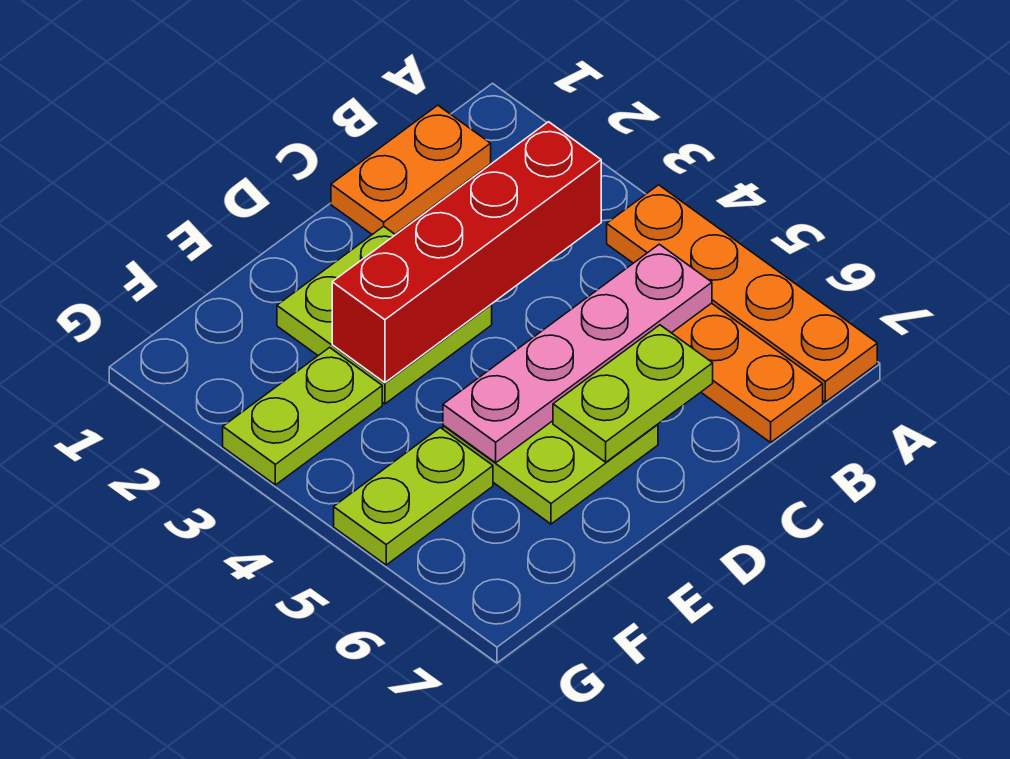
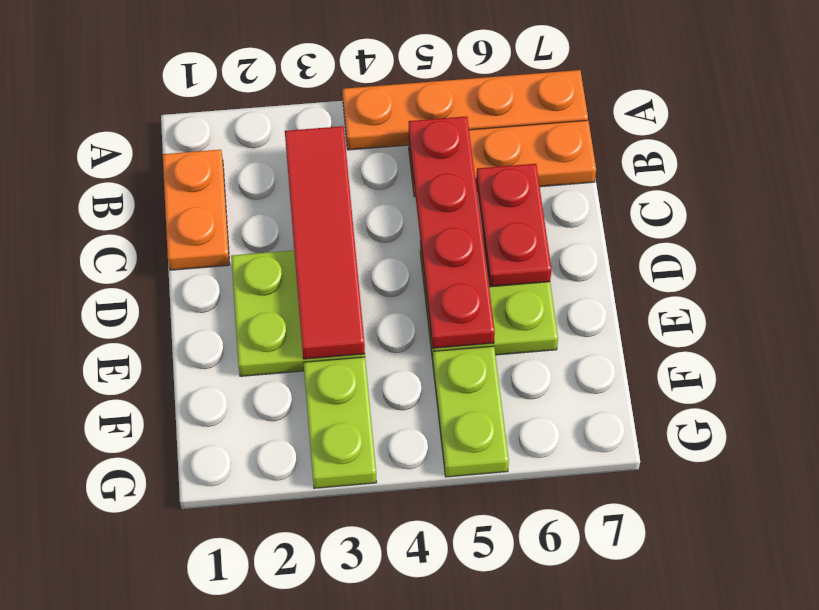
red 1x4 brick [332,122,601,383] -> red 1x4 tile [285,126,365,359]
pink 1x4 plate [443,244,712,463] -> red 1x4 plate [409,116,495,348]
lime 1x2 plate [553,325,713,462] -> red 1x2 plate [476,164,552,287]

